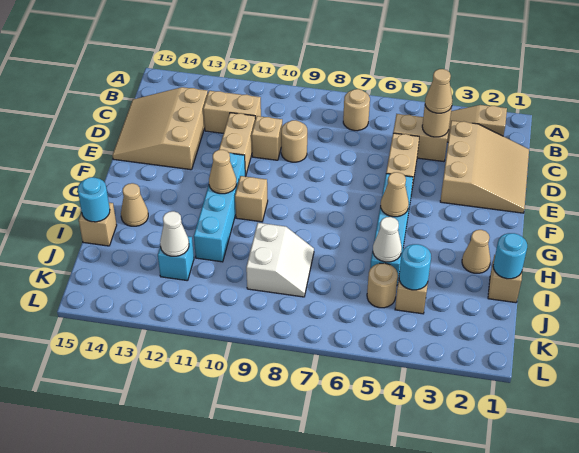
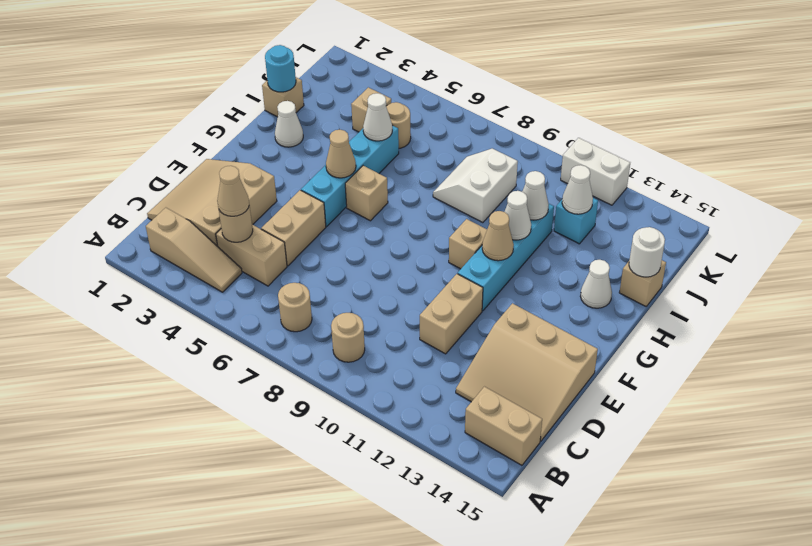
tan 1x2 brick [203,91,261,133] -> tan 1x2 brick moved to [465,387,542,465]
tan 3x3 slope [112,87,208,170] -> tan 3x3 slope turned to [456,303,598,441]
tan 1x1 round brick [281,120,307,162] -> tan 1x1 round brick moved to [331,313,365,362]
tan 1x1 brick [252,116,282,160] -> tan 1x1 brick moved to [345,166,388,221]
tan 1x1 cone [462,230,491,273] -> white 1x1 cone [275,101,303,147]
none -> white 1x1 cone [505,191,531,240]
tan 1x1 cone [121,183,148,226] -> white 1x1 cone [580,260,612,308]
none -> white 1x1 cone [522,171,549,220]
cyan 1x1 round brick [78,177,110,222] -> white 1x1 round brick [629,227,665,277]
cyan 1x1 round brick [399,244,431,290] -> none
none -> white 1x2 brick [561,138,630,205]

